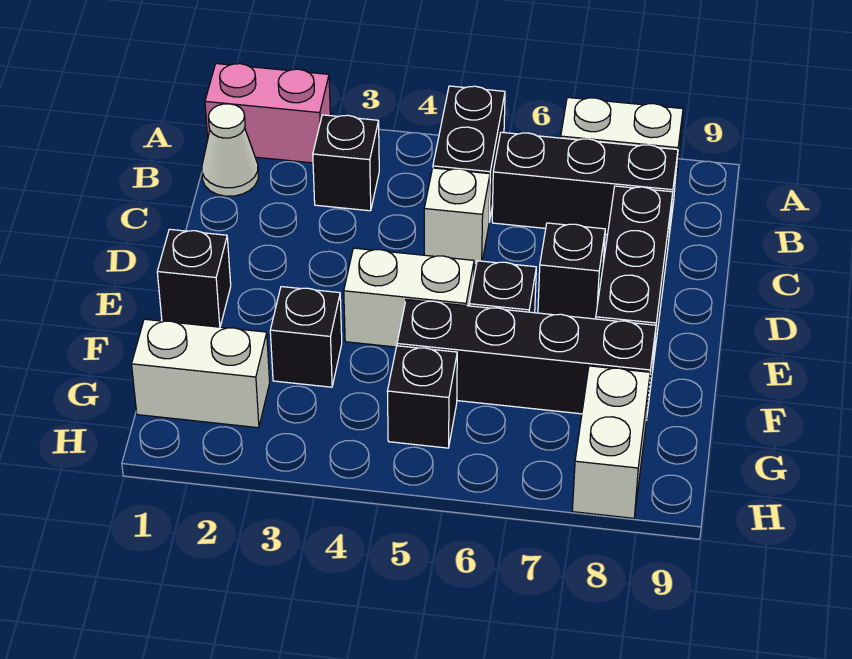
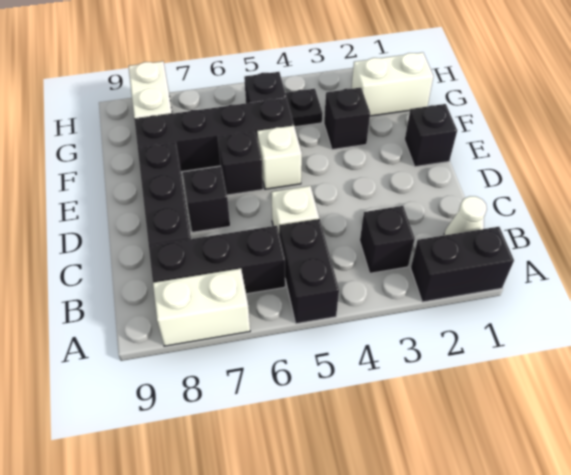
pink 1x2 brick [205,64,330,163] -> black 1x2 brick [411,227,514,302]
white 1x2 brick [344,248,474,347] -> white 1x1 brick [257,126,302,189]
none -> black 1x1 plate [285,89,323,127]

